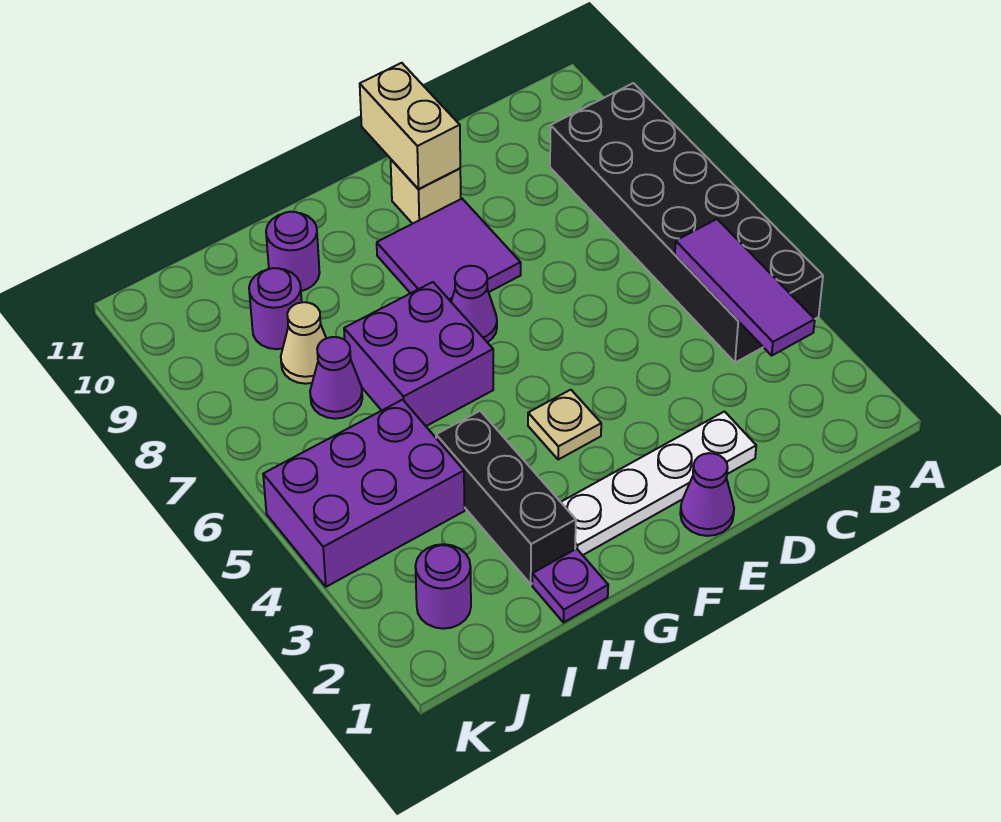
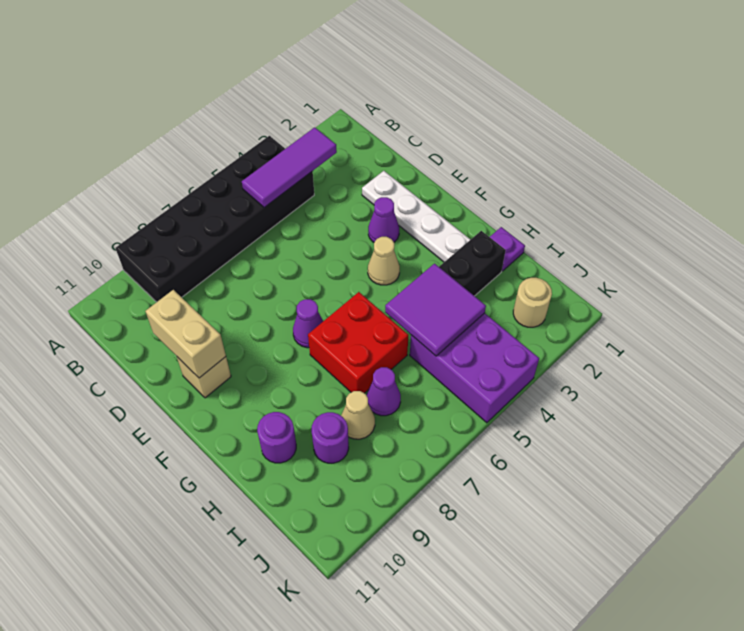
purple 1x1 cone [680,453,734,536] -> purple 1x1 cone moved to [368,197,399,242]
purple 2x2 tile [377,199,521,301] -> purple 2x2 tile moved to [385,264,486,356]
tan 1x2 brick [360,63,460,189] -> tan 1x2 brick turned to [146,290,226,378]
tan 1x1 plate [528,390,601,460] -> tan 1x1 cone [368,237,400,285]
purple 2x2 brick [344,282,493,426] -> red 2x2 brick [308,292,408,393]
purple 1x1 round brick [415,544,471,629] -> tan 1x1 round brick [513,278,552,327]

